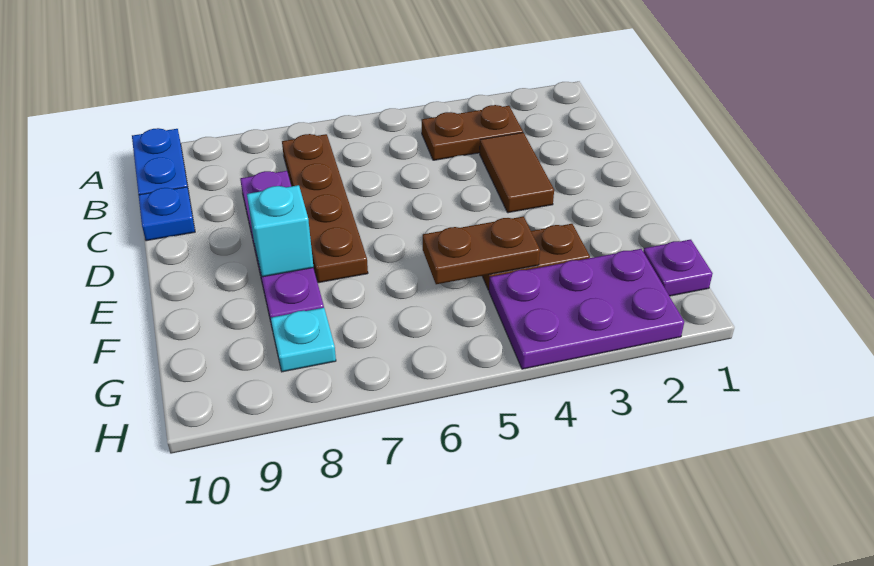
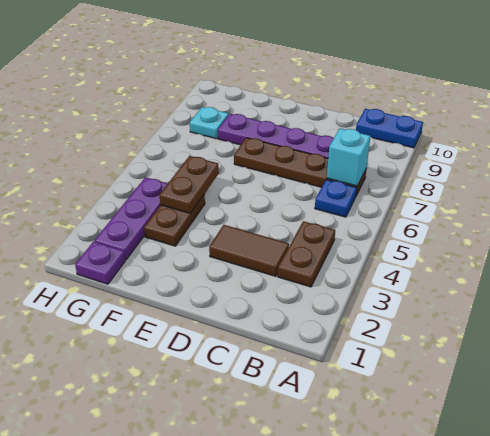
blue 1x1 plate [139,187,195,241] -> blue 1x1 plate moved to [315,180,357,217]
cyan 1x1 brick [247,185,314,277] -> cyan 1x1 brick moved to [327,128,371,186]
purple 2x3 plate [489,249,684,369] -> purple 1x3 plate [94,177,167,260]

